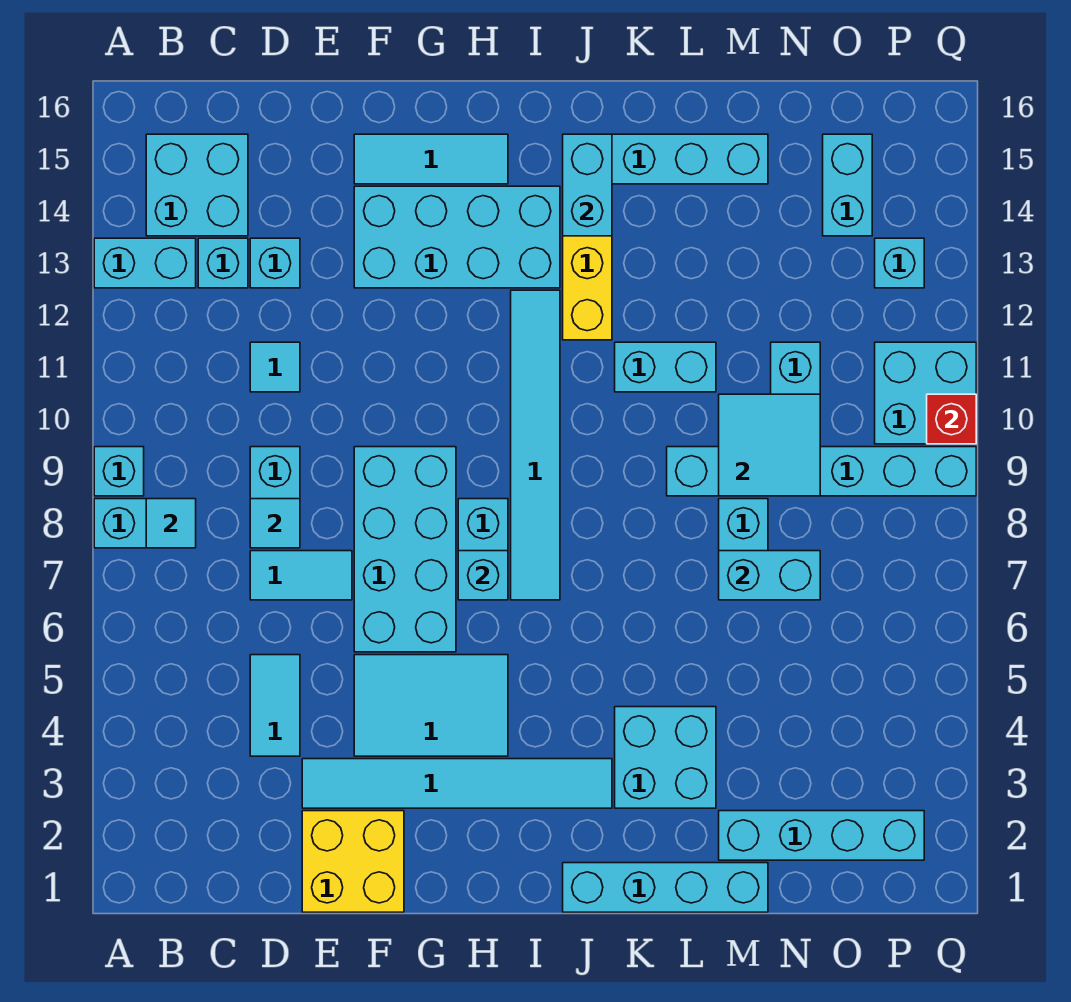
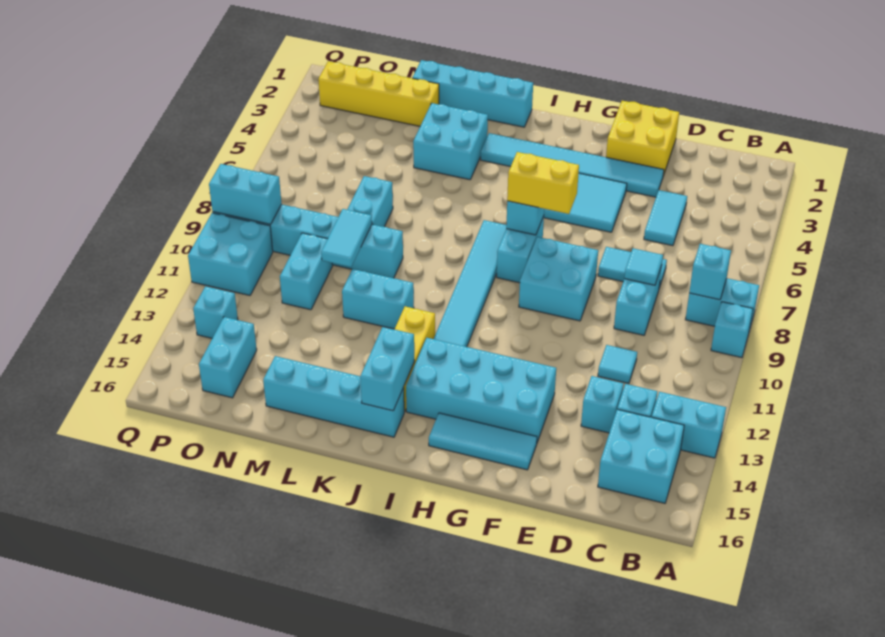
cyan 1x1 tile [146,499,196,548] -> cyan 1x1 brick [689,244,731,300]
cyan 2x4 brick [354,447,456,652] -> cyan 2x2 brick [519,237,598,321]
none -> yellow 1x2 brick [507,152,579,214]
cyan 1x4 brick [719,811,924,860] -> yellow 1x4 brick [318,61,439,126]
cyan 1x2 brick [719,551,820,600] -> cyan 1x2 brick moved to [209,164,282,224]
cyan 2x2 tile [719,394,820,496] -> cyan 1x2 tile [321,209,372,267]
red 1x1 brick [927,394,976,444] -> none

